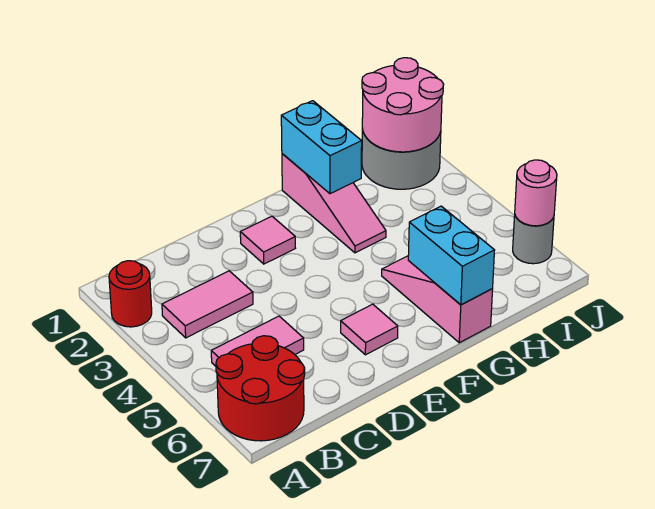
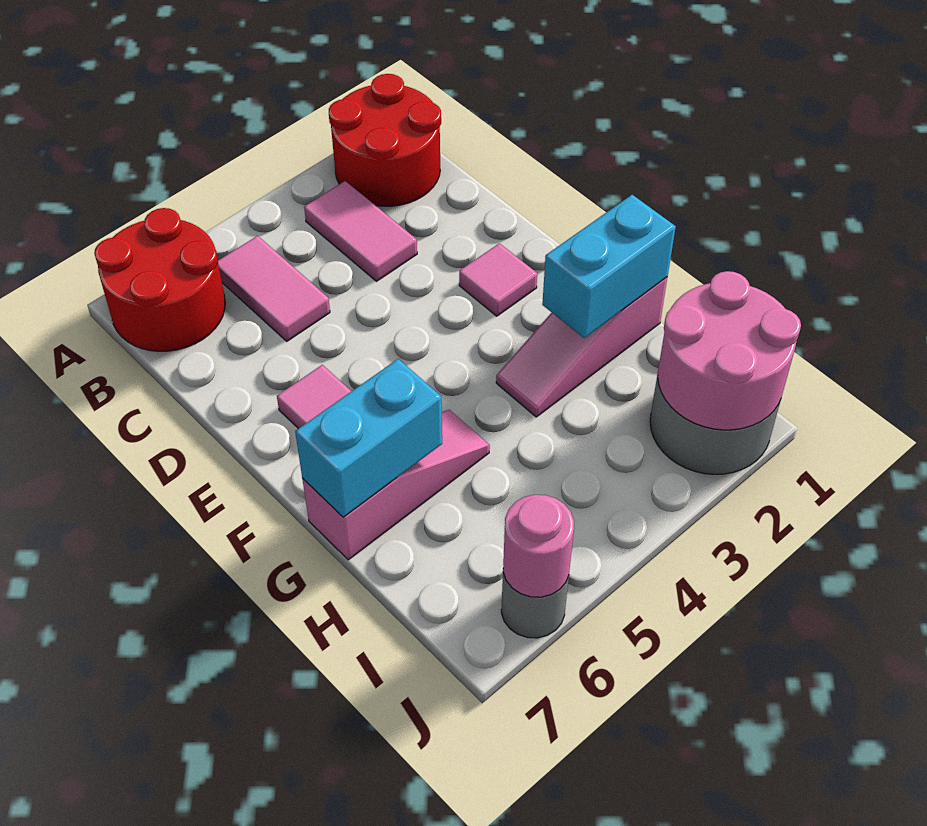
red 1x1 round brick [109,261,152,327] -> red 2x2 round brick [329,74,441,206]

